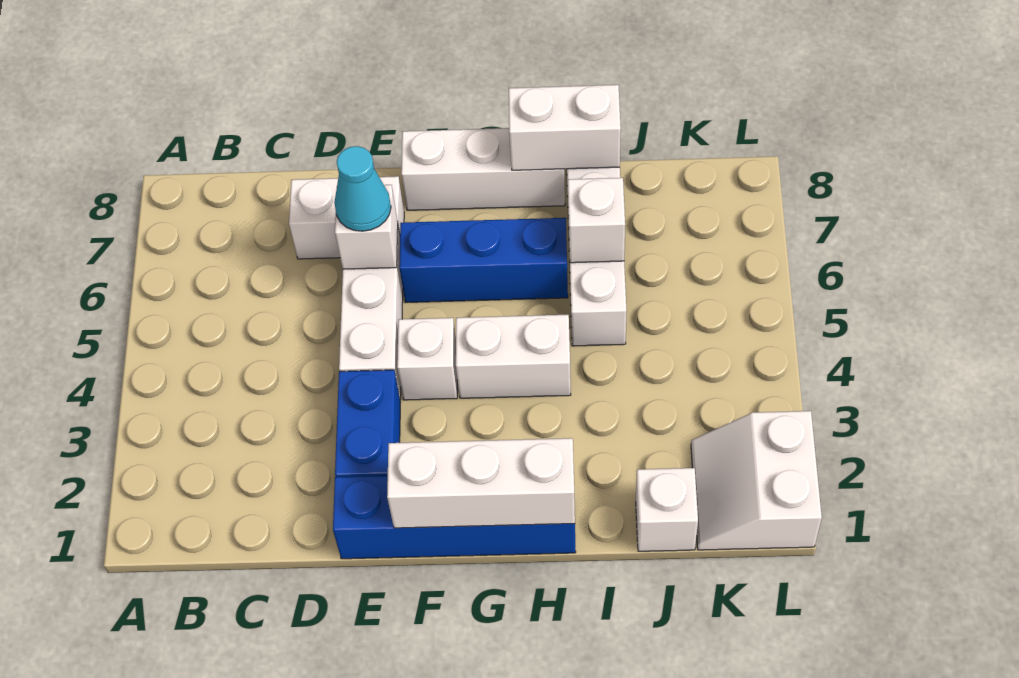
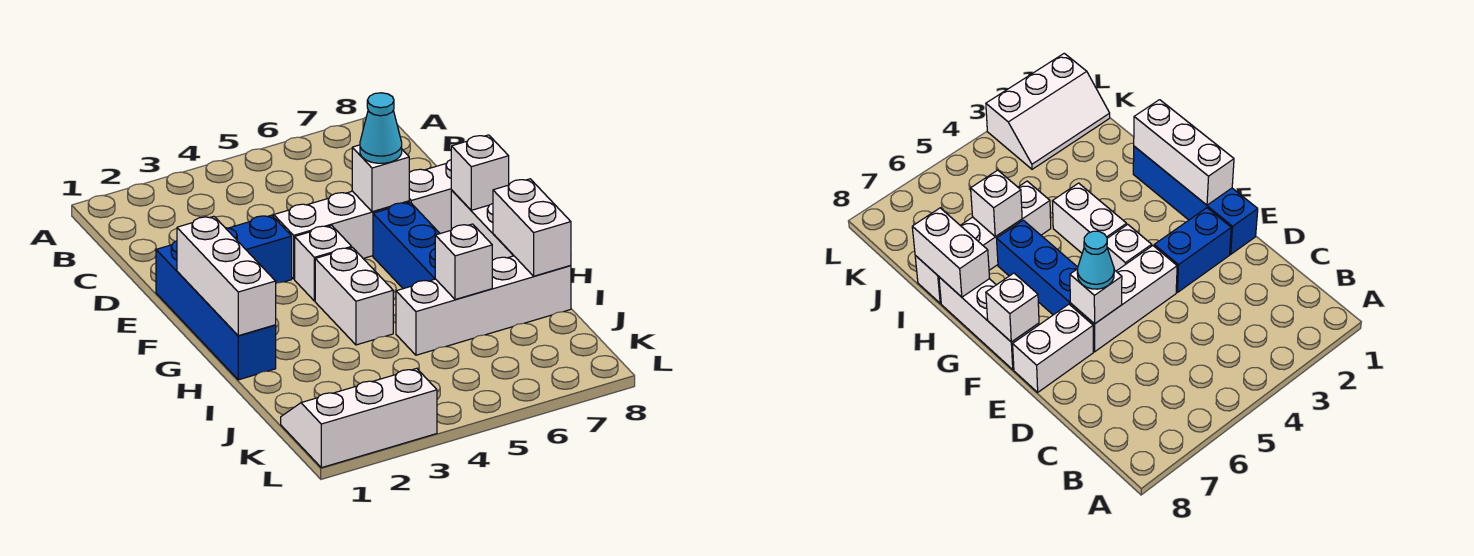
white 1x2 brick [289,176,404,259] -> white 1x2 brick turned to [409,160,451,234]
white 1x1 brick [636,468,698,551] -> white 1x1 brick moved to [451,135,509,210]
white 2x2 slope [691,411,822,550] -> white 2x3 slope [281,368,437,468]

